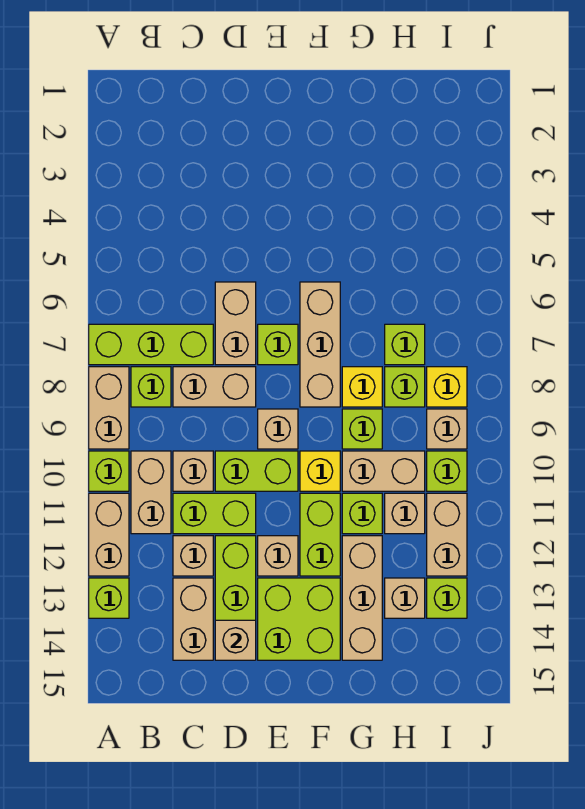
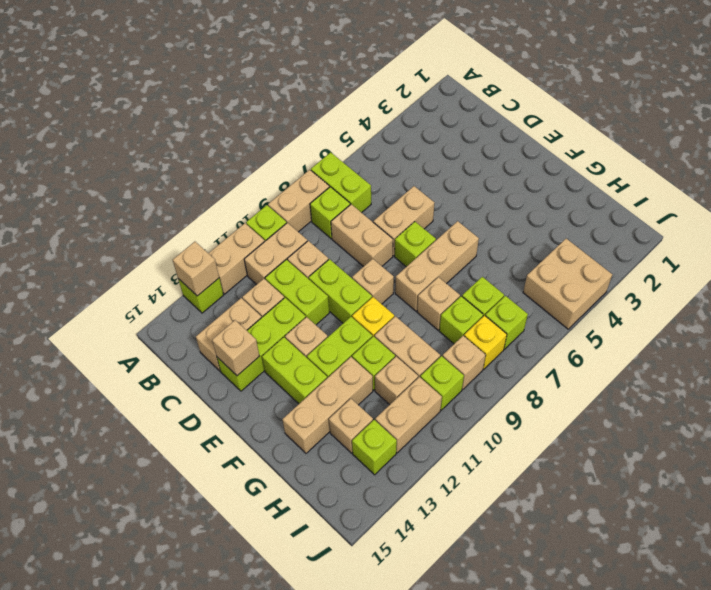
lime 1x3 brick [89,324,213,365] -> lime 1x2 brick [311,152,371,213]
none -> tan 1x1 brick [173,242,219,296]
lime 2x2 brick [258,578,340,660] -> lime 1x2 brick [262,337,327,404]
yellow 1x1 brick [342,367,382,407] -> tan 1x1 brick [417,277,460,330]
lime 1x1 brick [342,409,382,449] -> lime 1x1 brick moved to [485,296,528,349]
none -> tan 2x2 brick [523,239,612,329]

